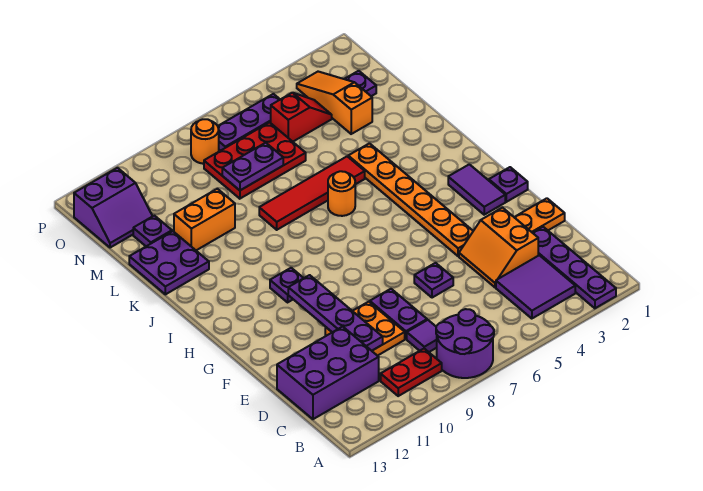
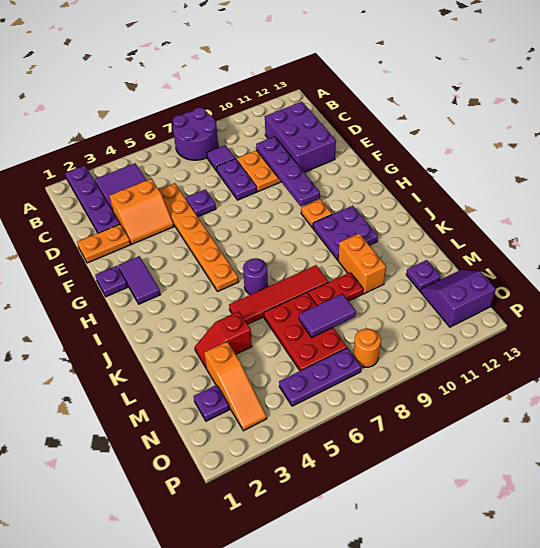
red 1x2 plate [381,349,442,396] -> red 1x2 plate moved to [308,272,363,305]
purple 2x3 brick [277,327,379,419] -> purple 2x3 brick turned to [265,102,336,172]
orange 2x2 slope [459,207,538,287] -> orange 2x2 slope turned to [109,179,174,244]
orange 1x6 plate [348,143,473,256] -> orange 1x6 plate moved to [159,183,239,291]
purple 1x1 plate [270,268,303,302] -> orange 1x1 plate [301,199,332,228]
orange 1x1 round brick [328,171,355,216] -> purple 1x1 round brick [243,258,268,295]
purple 2x2 plate [129,231,209,294] -> purple 2x2 plate moved to [313,206,378,260]
orange 1x2 brick [174,189,235,250] -> orange 1x2 brick turned to [338,233,386,294]
red 2x3 plate [204,122,306,199] -> red 2x3 plate turned to [264,292,347,371]
purple 1x2 plate [222,143,283,190] -> purple 1x2 tile [299,294,356,337]
red 1x2 slope [271,93,332,142] -> red 1x2 slope moved to [195,311,252,368]

